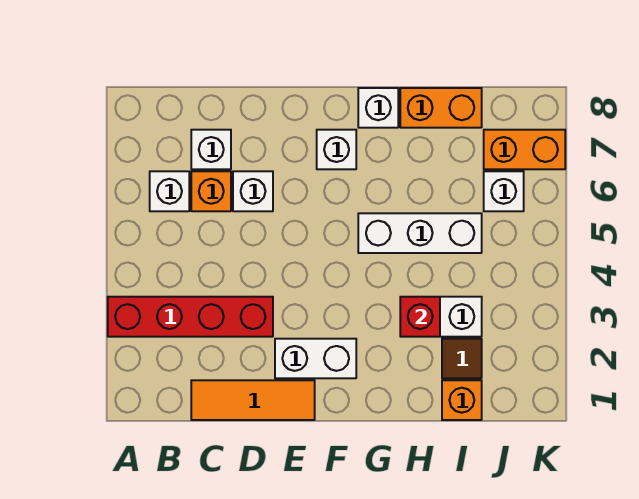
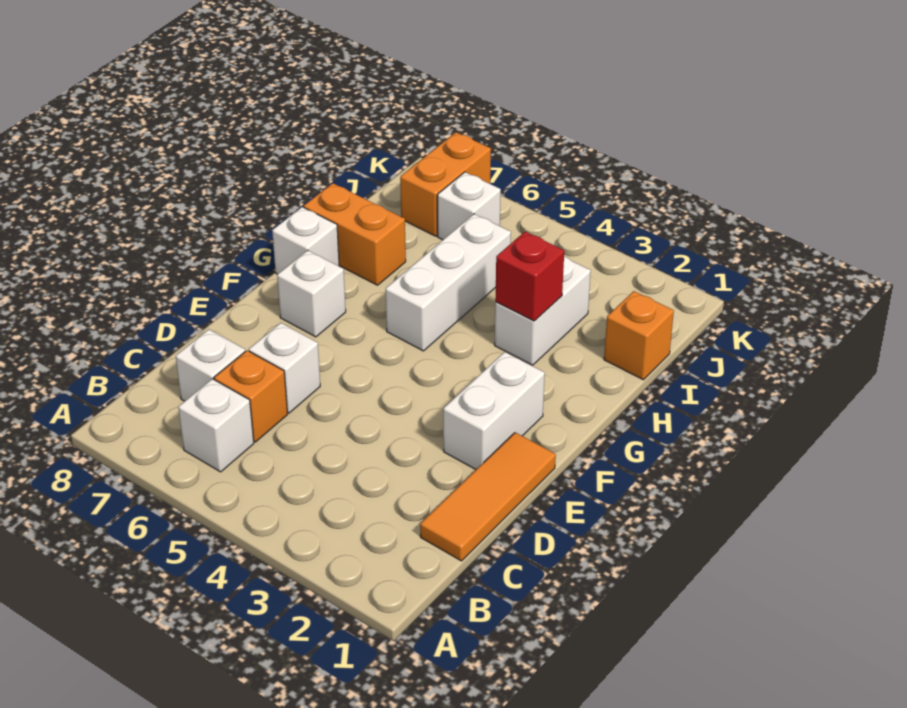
red 1x4 brick [108,297,273,337] -> none
orange 1x2 brick [400,88,482,128] -> orange 1x2 brick turned to [304,183,406,285]
brown 1x1 tile [442,339,482,378] -> none

